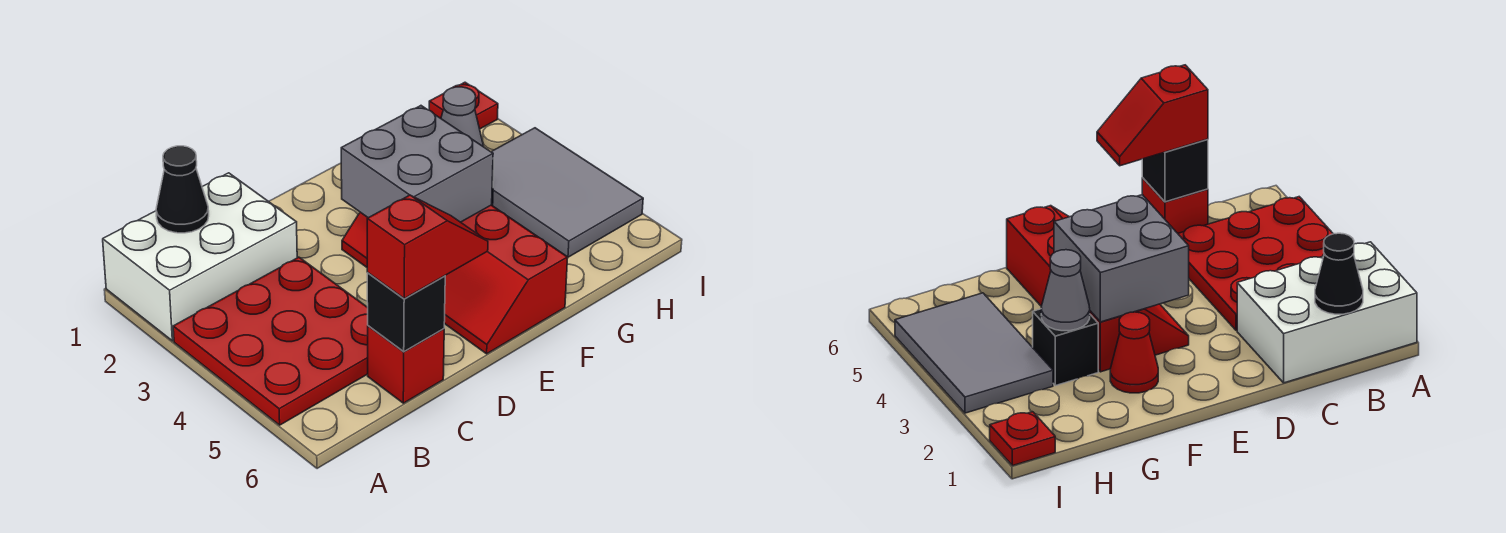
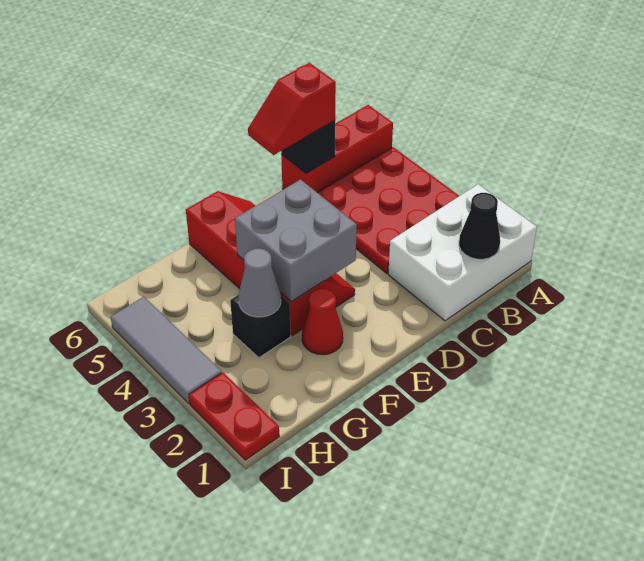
red 1x1 brick [368,326,444,403] -> red 1x3 brick [281,105,393,192]
grey 2x3 tile [492,128,643,257] -> grey 1x3 tile [111,297,222,404]
red 1x1 plate [429,82,498,129] -> red 1x2 plate [189,373,279,460]

